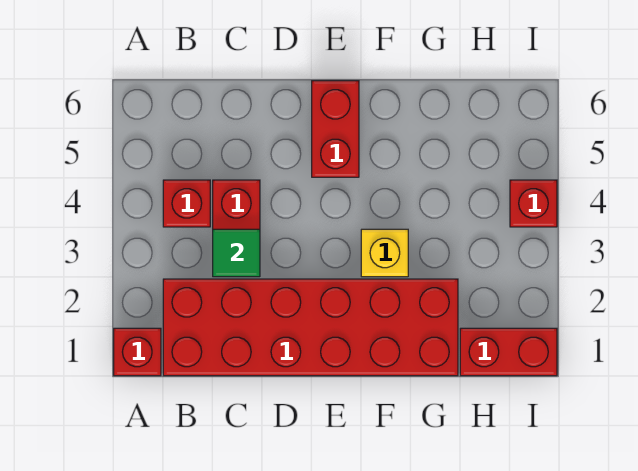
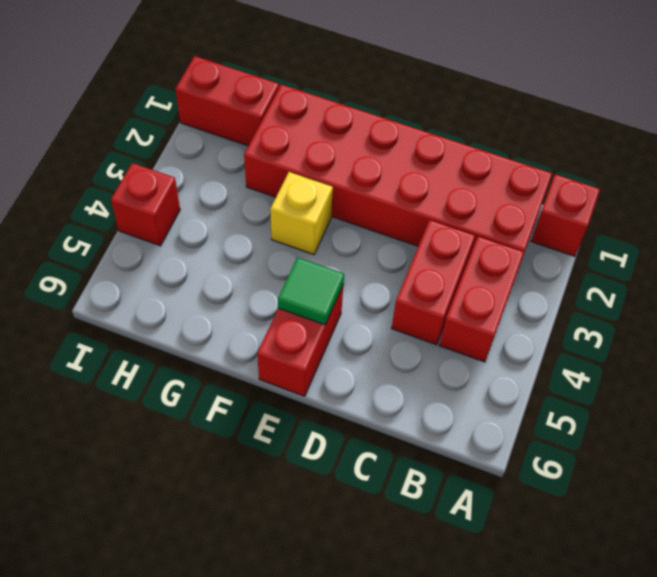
red 1x1 brick [163,180,210,227] -> red 1x2 brick [439,236,524,362]
green 1x1 tile [213,229,260,277] -> green 1x1 tile moved to [278,257,344,325]

